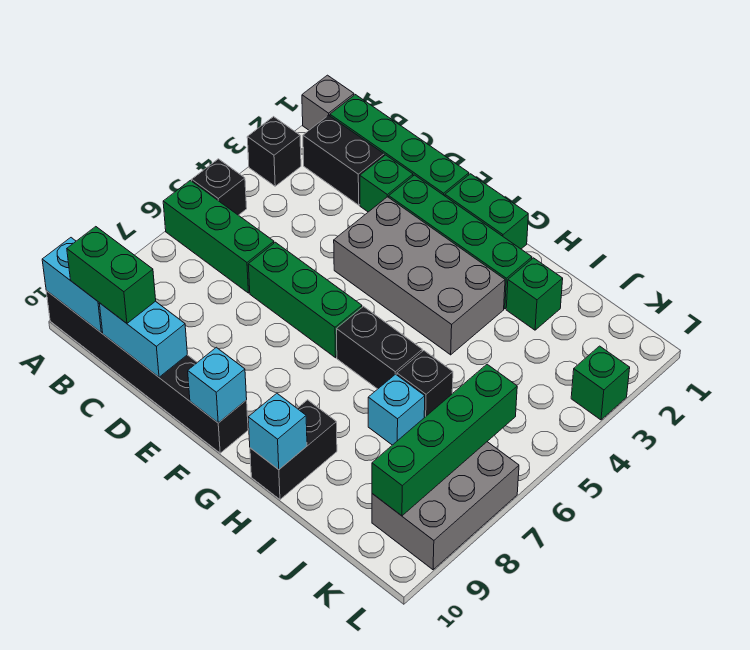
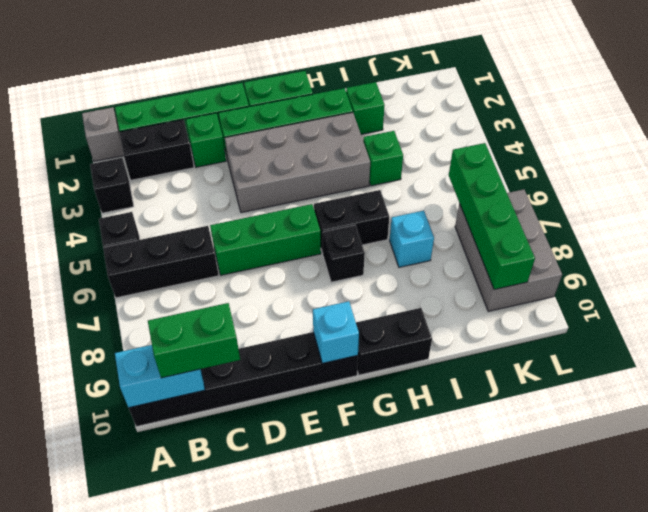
green 1x3 brick [163,180,274,293] -> black 1x3 brick [103,226,219,298]
cyan 1x2 brick [99,301,187,377] -> none
black 1x2 brick [250,400,337,499] -> black 1x2 brick turned to [356,308,432,375]
cyan 1x1 brick [248,393,307,470] -> none
black 1x1 brick [397,351,453,418] -> black 1x1 brick moved to [323,225,365,282]
green 1x1 brick [571,346,630,420] -> green 1x1 brick moved to [363,131,403,186]

